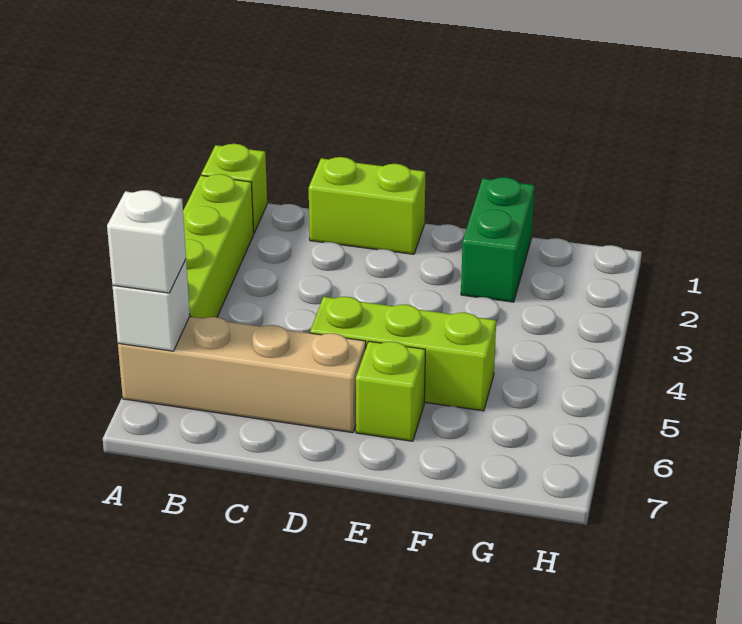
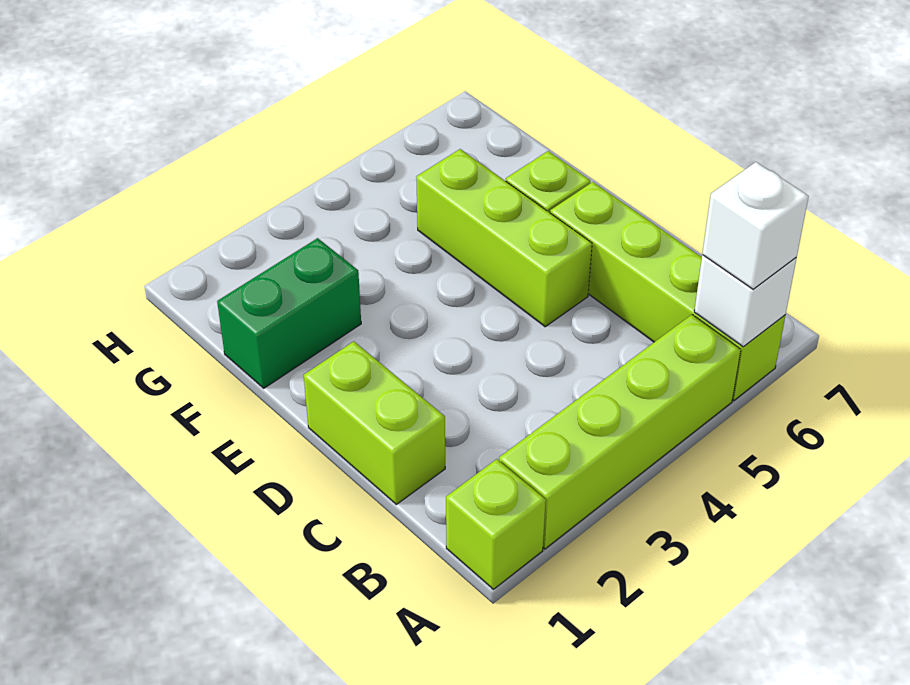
tan 1x4 brick [118,316,366,433] -> lime 1x4 brick [550,182,785,400]

